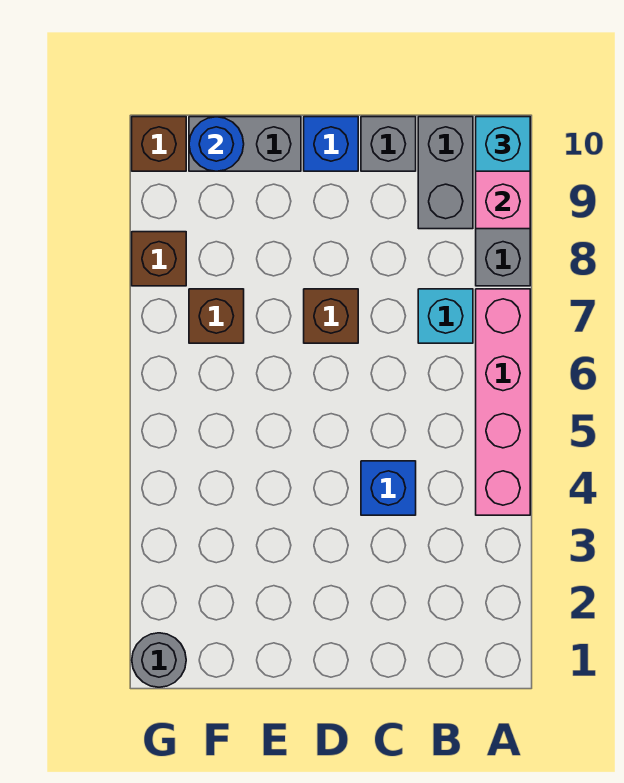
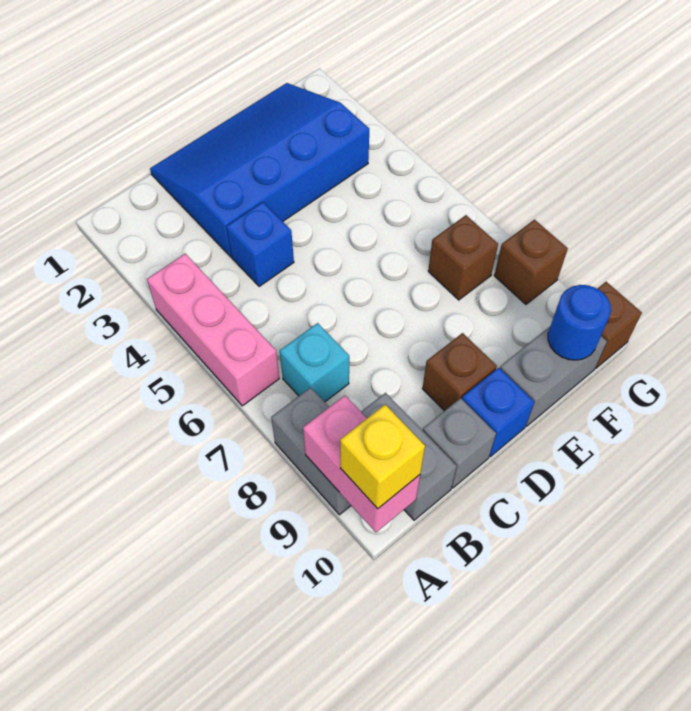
pink 1x4 brick [476,289,530,515] -> pink 1x3 brick [147,254,279,406]
cyan 1x1 brick [476,117,530,171] -> yellow 1x1 brick [340,405,425,509]
none -> blue 3x4 slope [150,83,369,257]
brown 1x1 brick [304,289,358,343] -> brown 1x1 brick moved to [422,333,497,411]
grey 1x1 round brick [132,633,186,687] -> none

